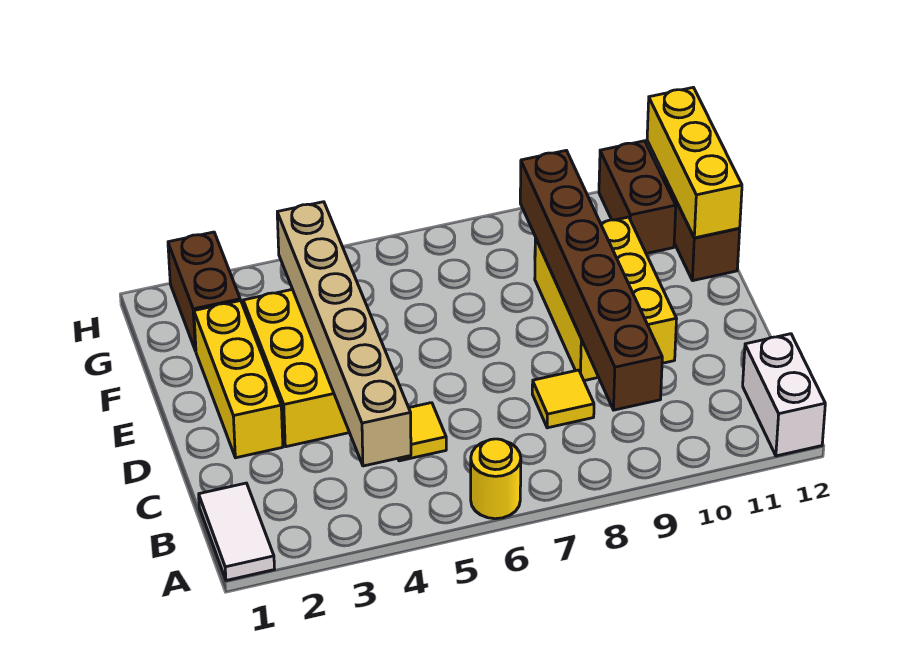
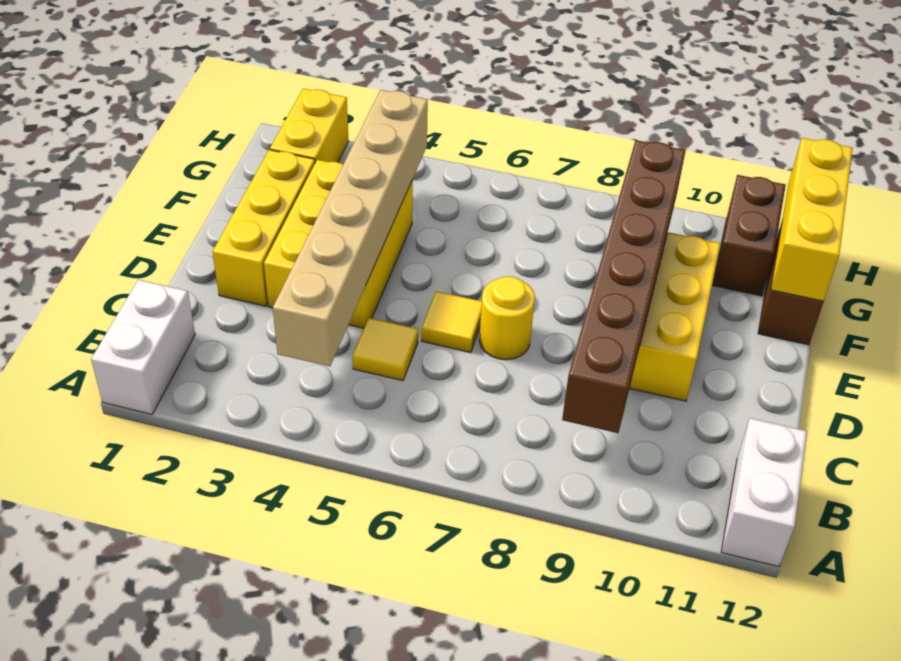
white 1x2 tile [199,483,274,580] -> white 1x2 brick [91,280,195,414]
yellow 1x1 round brick [471,439,521,519] -> yellow 1x1 round brick moved to [479,276,535,360]
yellow 1x1 tile [532,370,594,428] -> yellow 1x1 tile moved to [421,291,482,353]
brown 1x2 brick [168,232,240,351] -> yellow 1x2 brick [270,89,349,163]

